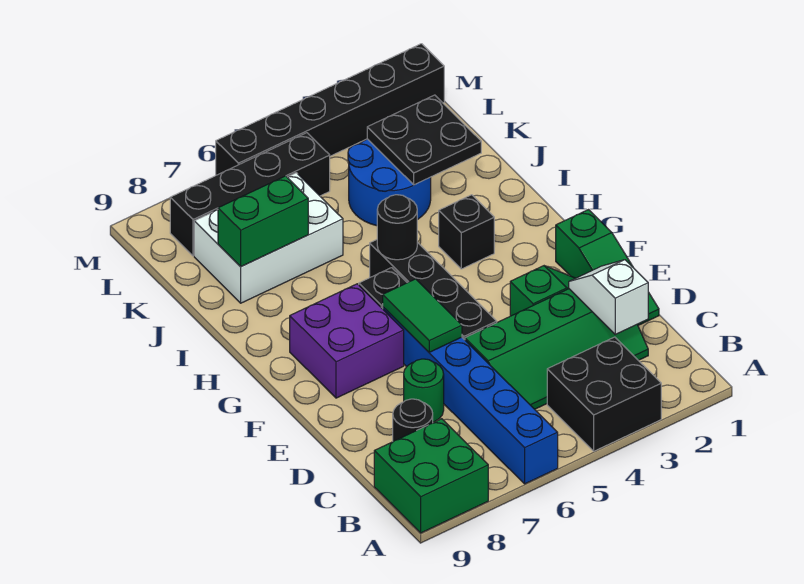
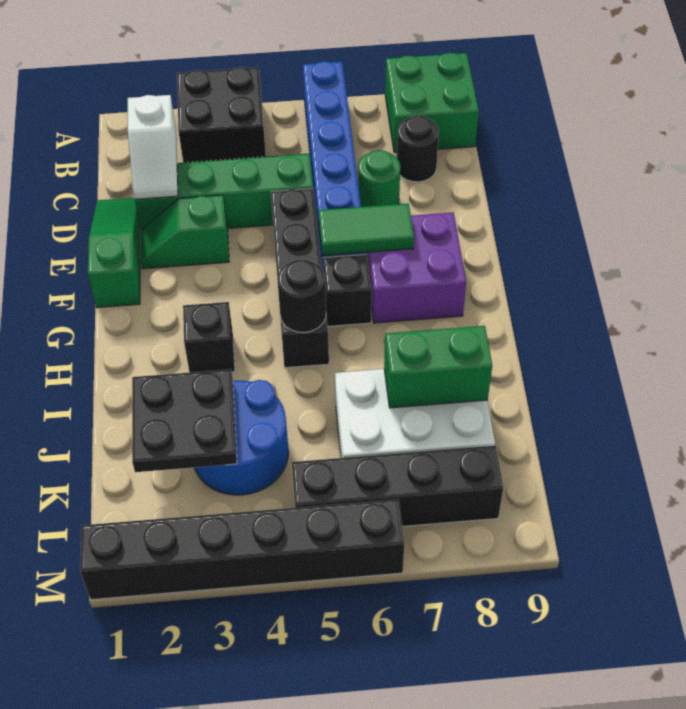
green 1x2 tile [383,279,462,352] -> green 1x2 tile turned to [319,204,414,256]

